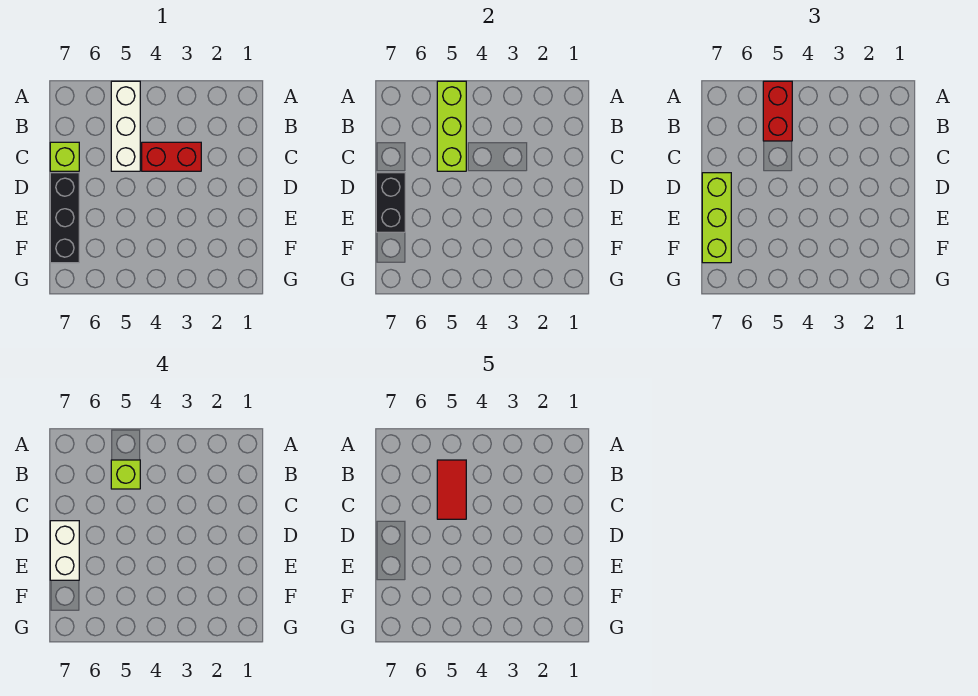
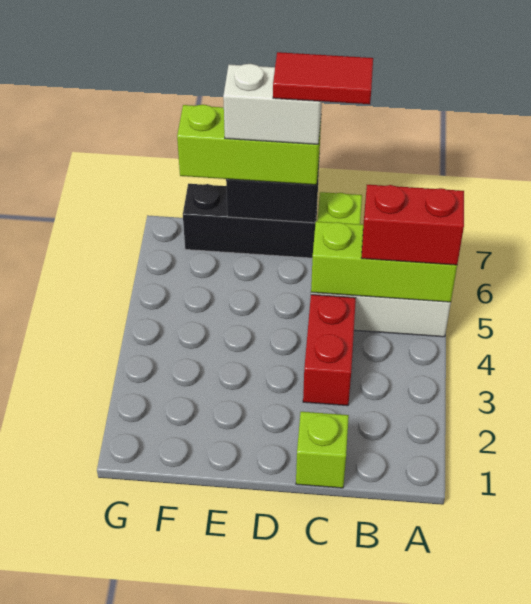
lime 1x1 brick [111,460,140,489] -> lime 1x1 brick moved to [296,412,349,488]
red 1x2 tile [437,460,466,519] -> red 1x2 tile moved to [273,52,373,104]

